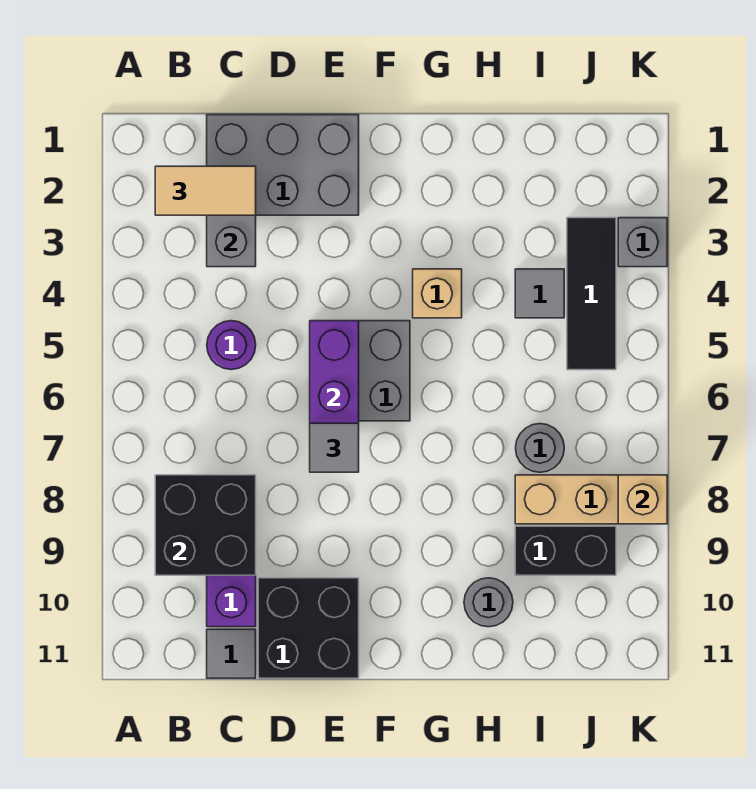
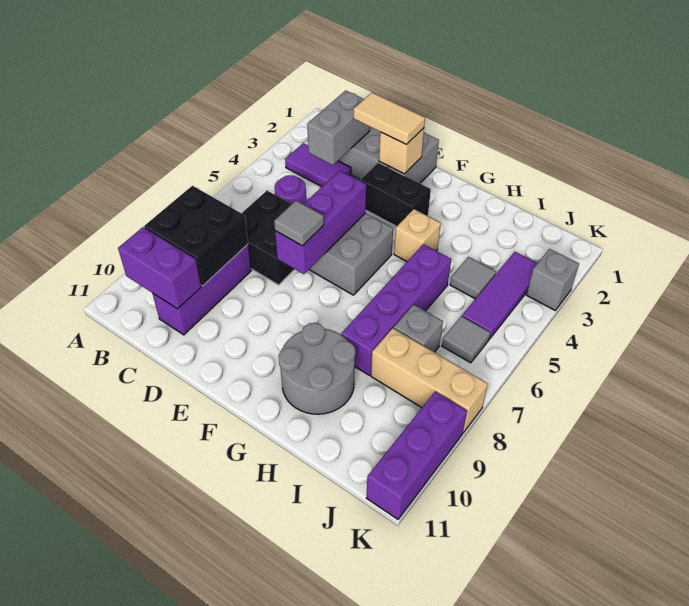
tan 1x2 tile [155,166,256,215] -> tan 1x2 tile moved to [353,93,425,145]
none -> purple 1x2 tile [285,143,351,187]
none -> purple 1x2 brick [118,227,201,309]
grey 1x1 tile [207,629,256,678] -> grey 1x1 tile moved to [442,316,490,363]
black 2x2 brick [258,578,359,678] -> black 2x2 brick moved to [242,191,295,285]
none -> purple 1x4 brick [341,244,451,375]
grey 1x1 round brick [464,578,513,627] -> grey 2x2 round brick [278,323,356,414]
grey 1x1 round brick [516,424,564,472] -> grey 1x1 brick [394,305,443,352]
black 1x2 brick [515,526,616,575] -> black 1x2 brick moved to [360,163,431,226]
black 1x3 tile [567,218,616,370] -> purple 1x3 tile [462,252,537,339]
tan 1x1 brick [618,475,667,524] -> tan 1x1 brick moved to [379,128,424,174]
none -> purple 1x3 brick [366,391,467,519]

